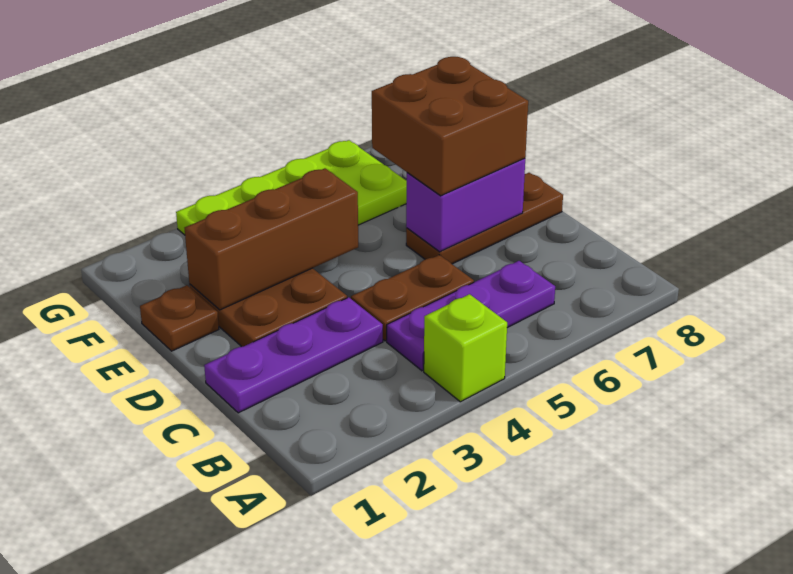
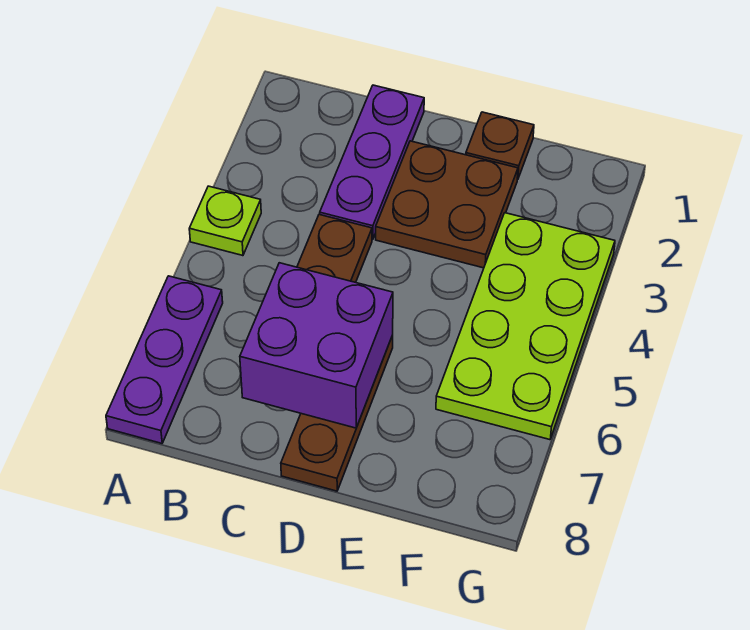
lime 1x1 brick [424,294,507,402] -> lime 1x1 plate [189,186,261,256]
purple 1x3 plate [387,261,555,371] -> purple 1x3 plate moved to [106,276,223,443]
purple 1x2 brick [406,158,525,252] -> purple 2x2 brick [240,263,393,428]
brown 2x2 brick [372,57,528,196] -> none
brown 1x3 brick [185,168,358,310] -> none

